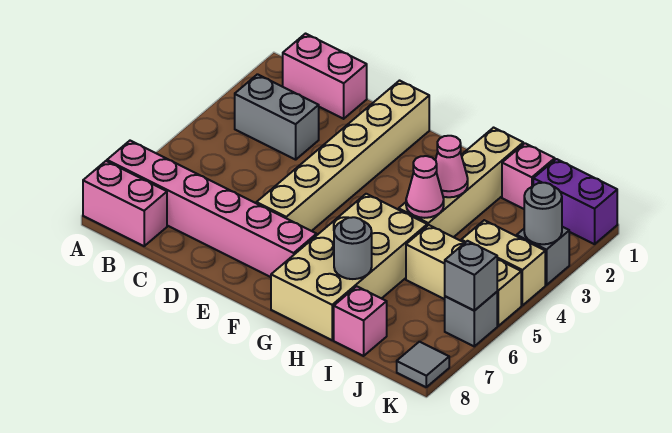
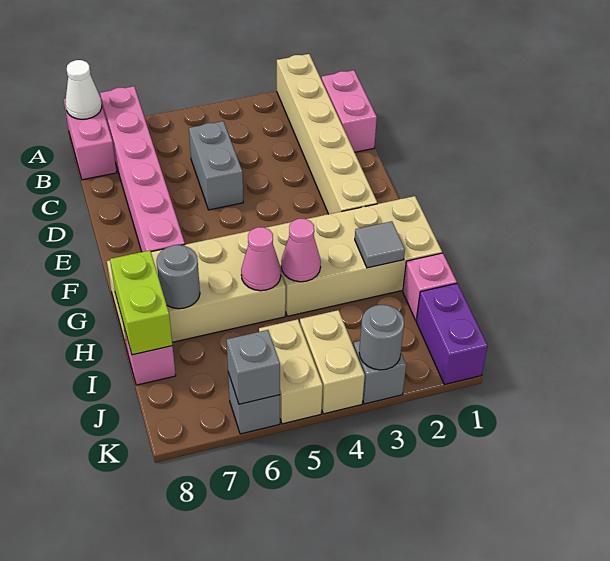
none -> white 1x1 cone [65,60,102,119]
grey 1x2 brick [235,74,319,160] -> grey 1x2 brick moved to [189,121,243,210]
tan 1x6 brick [256,81,429,231] -> tan 1x6 brick turned to [277,54,377,214]
tan 1x4 brick [399,128,523,237] -> tan 2x4 brick [266,196,442,316]
pink 1x1 cone [436,136,468,197] -> pink 1x1 cone moved to [241,227,281,291]
none -> lime 1x2 brick [110,250,172,355]
tan 1x3 brick [406,225,521,326] -> tan 1x2 brick [259,319,323,424]
grey 1x1 tile [397,342,449,387] -> grey 1x1 tile moved to [355,221,405,268]

